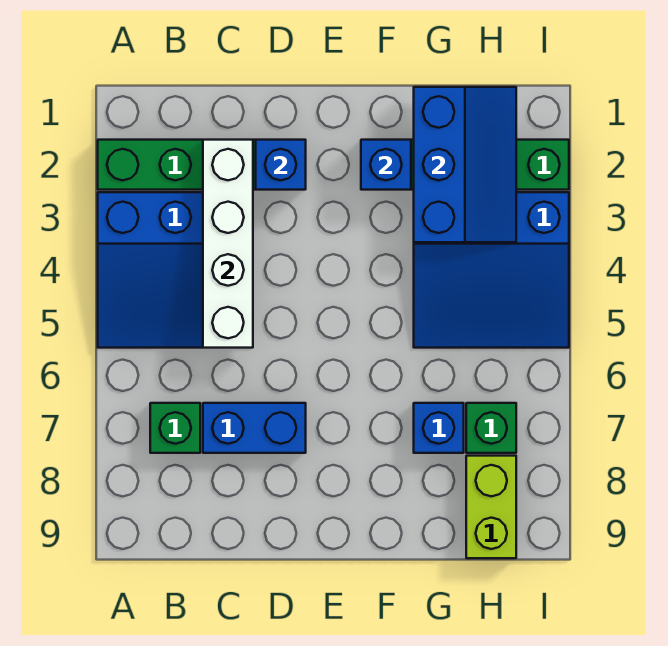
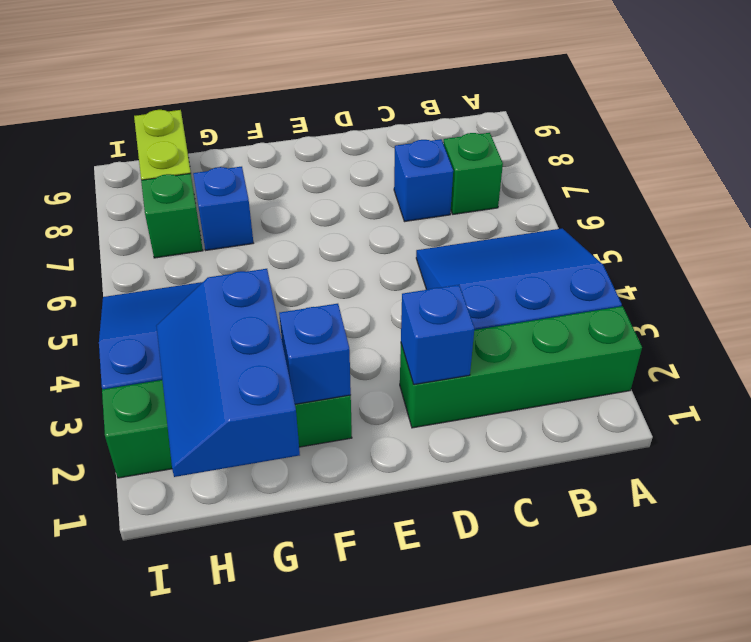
white 1x4 brick [203,140,253,348] -> none
blue 1x2 brick [203,403,306,453] -> blue 1x1 brick [394,139,453,222]

